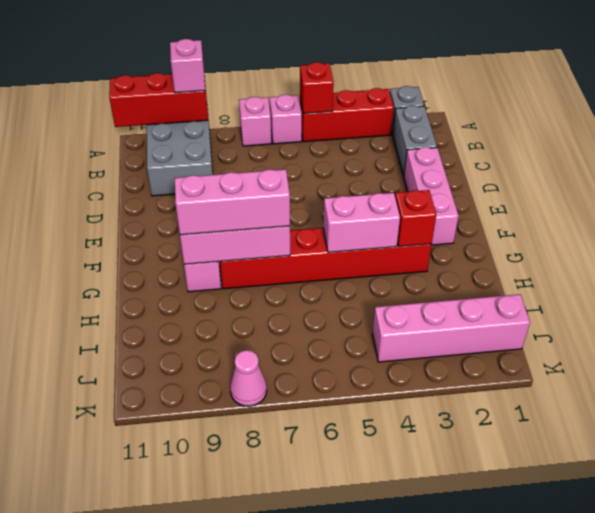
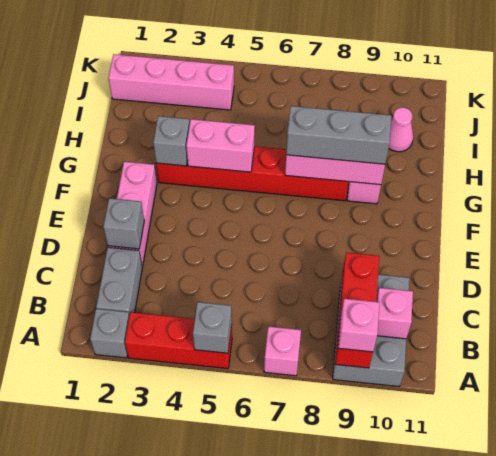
red 1x1 brick [300,62,334,114] -> grey 1x1 brick [193,302,232,353]
pink 1x1 brick [270,95,302,144] -> pink 1x1 brick moved to [376,288,413,339]
red 1x3 brick [109,73,208,127] -> red 1x3 brick turned to [335,253,379,368]
none -> grey 1x1 brick [103,198,144,249]
red 1x1 brick [395,190,436,247] -> grey 1x1 brick [153,116,190,166]
pink 1x3 brick [175,169,290,235] -> grey 1x3 brick [286,106,391,164]
pink 1x1 cone [230,350,267,406] -> pink 1x1 cone moved to [389,107,413,152]

